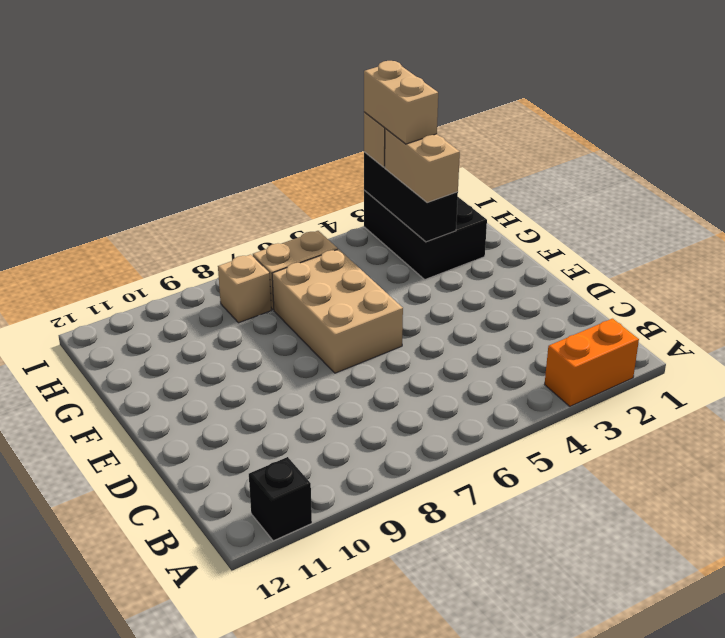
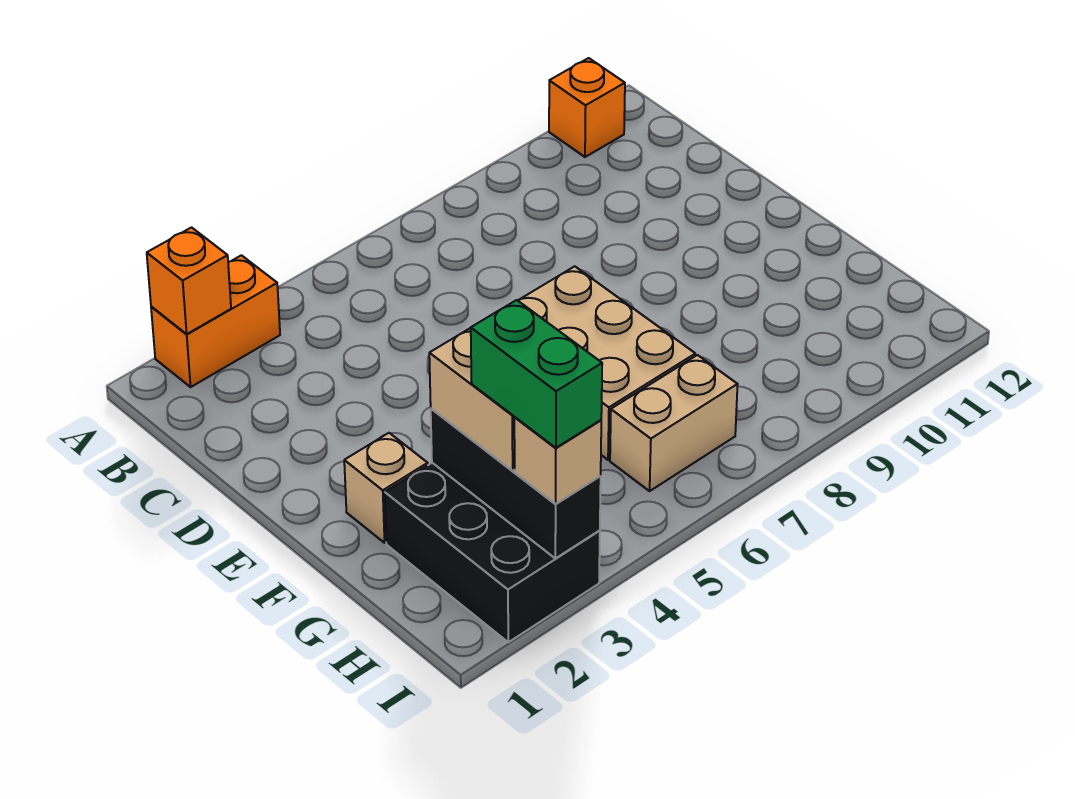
none -> orange 1x1 brick [147,227,231,334]
black 1x1 brick [249,457,312,541] -> orange 1x1 brick [549,58,625,157]
tan 1x2 brick [364,61,438,144] -> green 1x2 brick [471,300,602,448]
tan 1x1 brick [218,254,271,323] -> tan 1x1 brick moved to [344,433,428,543]

